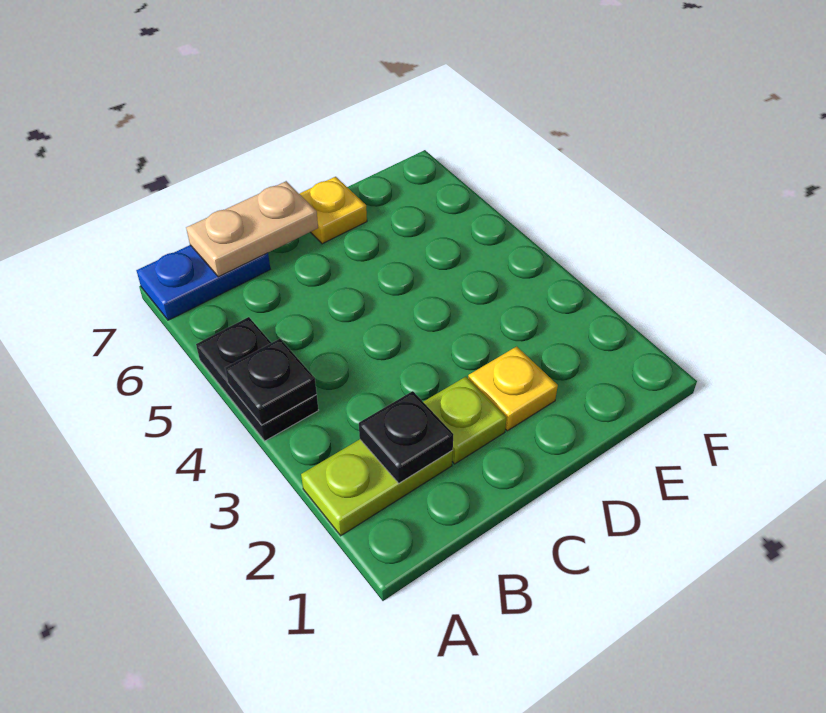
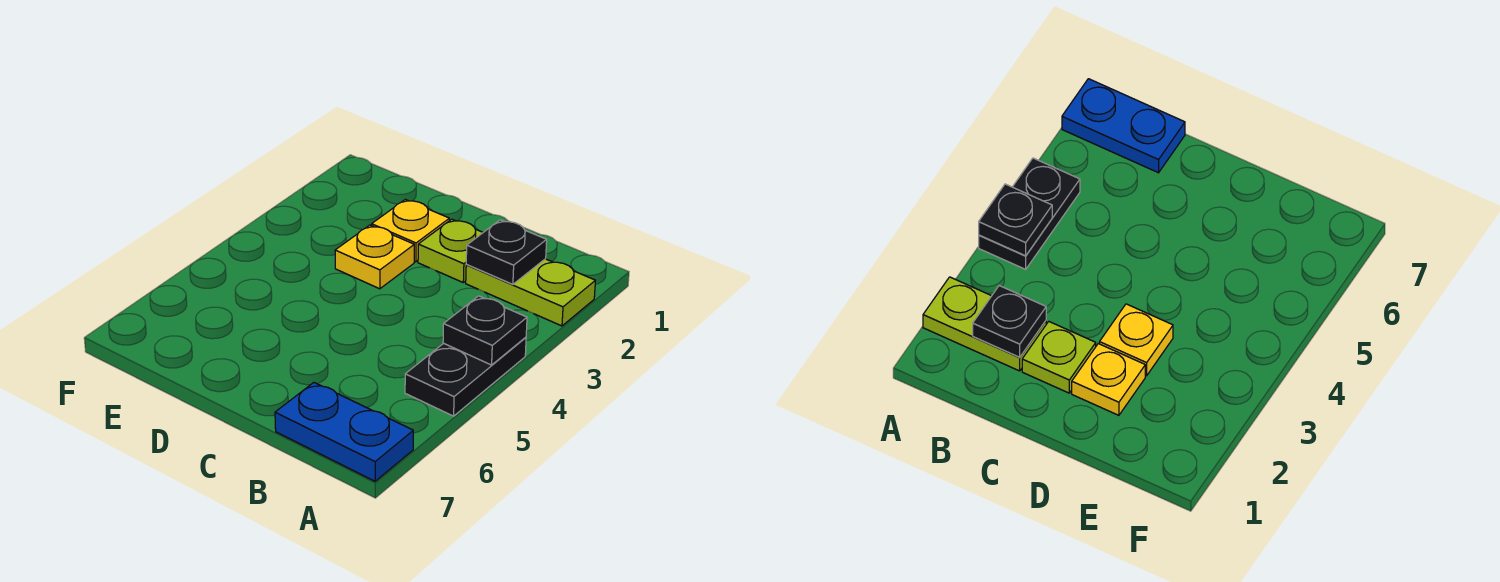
tan 1x2 plate [186,181,318,277] -> none
yellow 1x1 plate [299,177,367,244] -> yellow 1x1 plate moved to [335,225,414,289]

